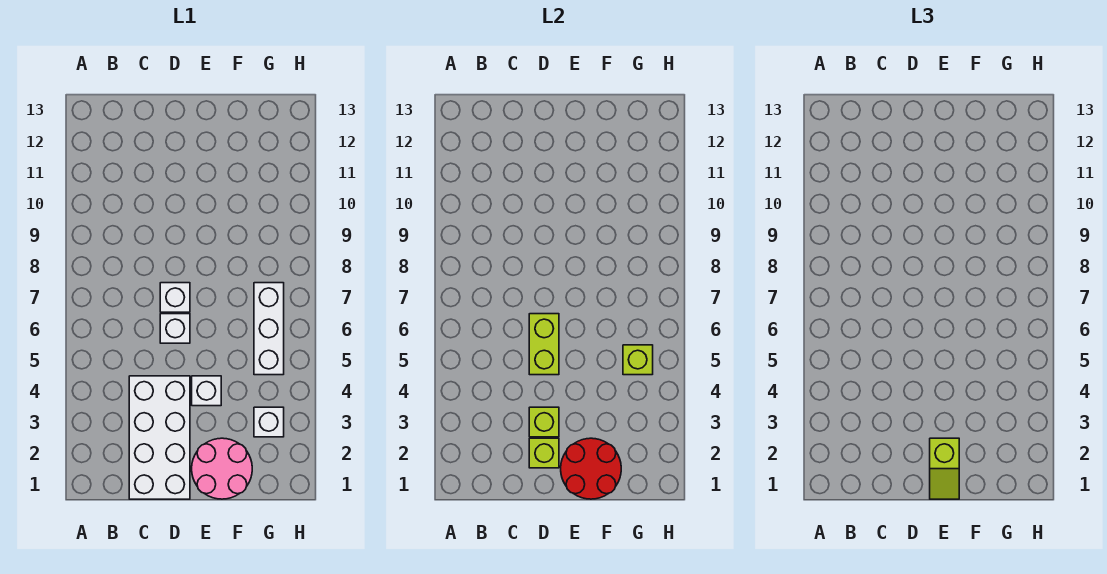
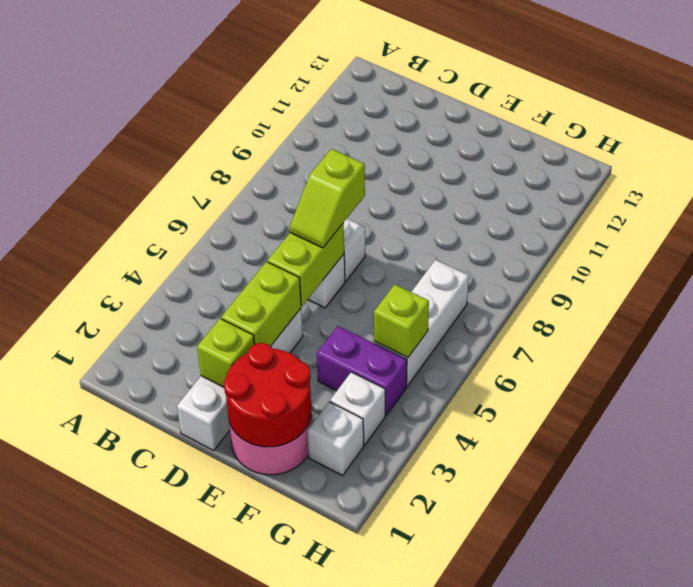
white 2x4 brick [129,376,190,499] -> white 1x4 brick [177,309,303,451]
lime 1x1 brick [529,407,559,437] -> lime 1x2 brick [221,262,301,347]
lime 1x2 slope [930,438,959,499] -> lime 1x2 slope moved to [290,149,365,248]
white 1x1 brick [192,376,221,406] -> white 1x1 brick moved to [307,402,364,476]
none -> purple 1x2 brick [317,326,407,415]

